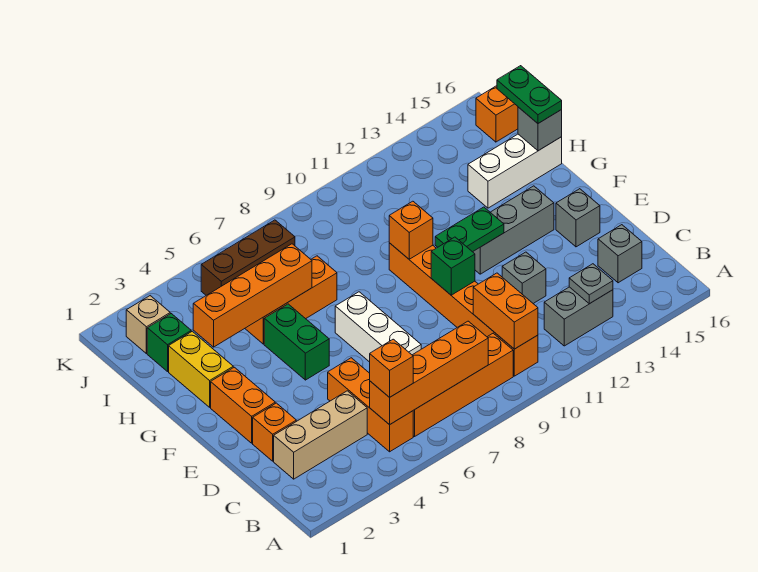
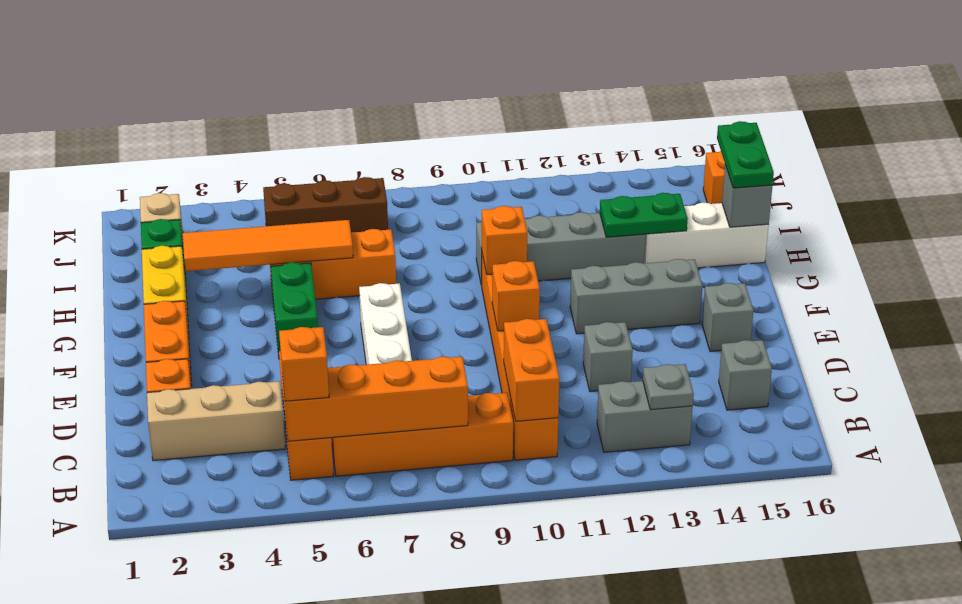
green 1x1 brick [431,237,475,295] -> orange 1x1 brick [492,261,540,331]
green 1x2 plate [435,207,504,252] -> green 1x2 plate moved to [600,193,688,237]
orange 1x4 brick [193,244,312,347] -> orange 1x4 tile [183,220,353,271]
none -> grey 1x4 brick [476,212,645,285]

